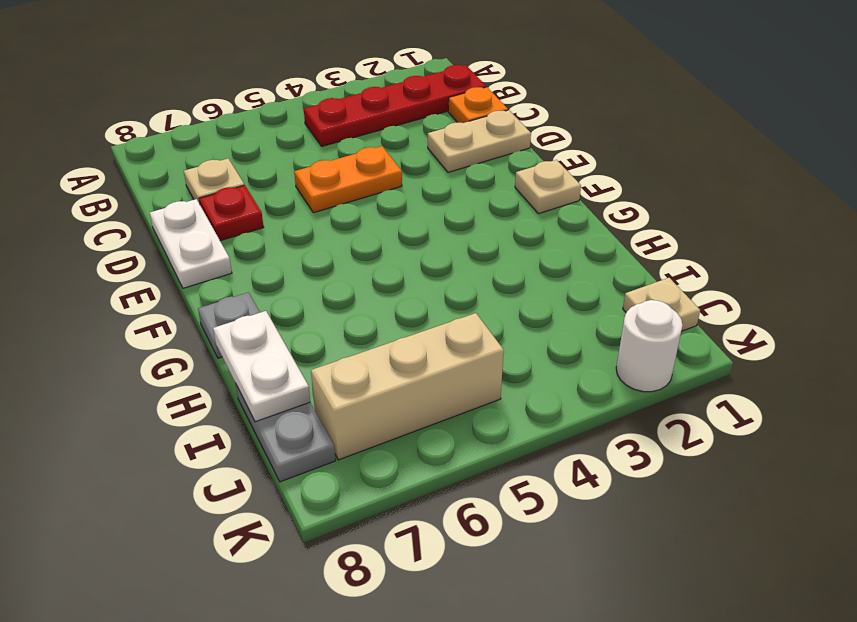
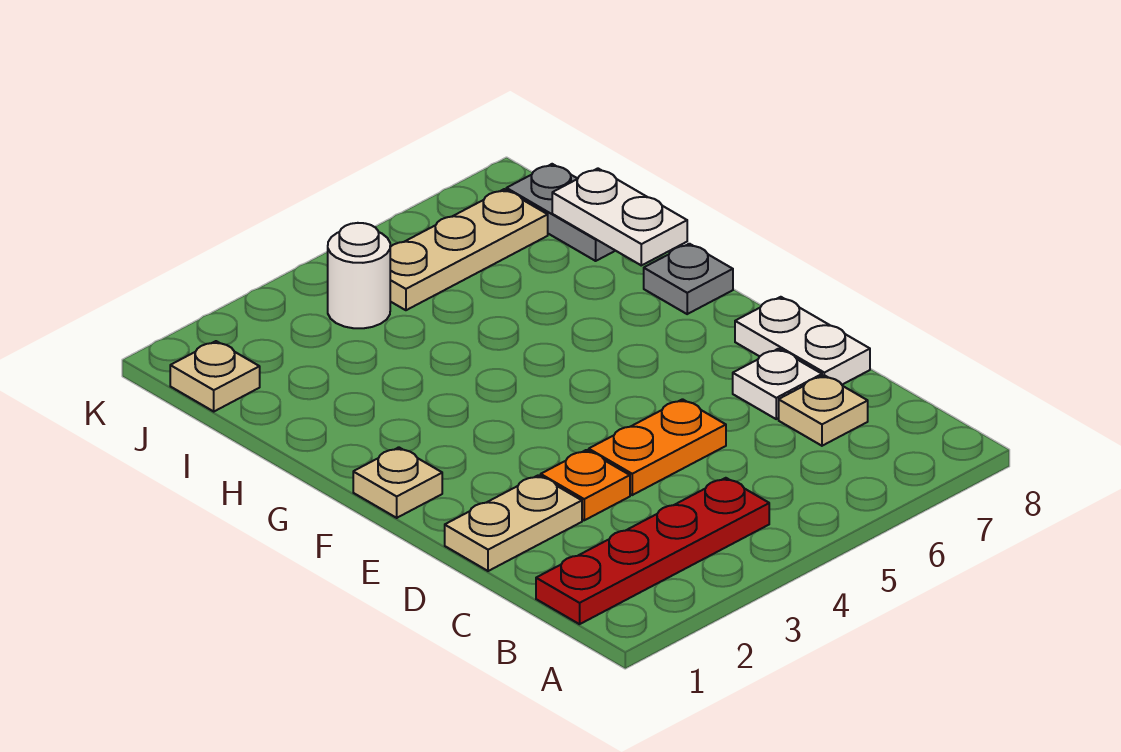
orange 1x1 plate [448,87,508,123] -> orange 1x1 plate moved to [541,450,630,520]
red 1x1 plate [199,185,264,241] -> white 1x1 plate [733,349,822,419]
tan 1x3 brick [311,313,504,460] -> tan 1x3 plate [390,189,548,310]
white 1x1 round brick [616,300,683,392] -> white 1x1 round brick moved to [328,223,390,328]

